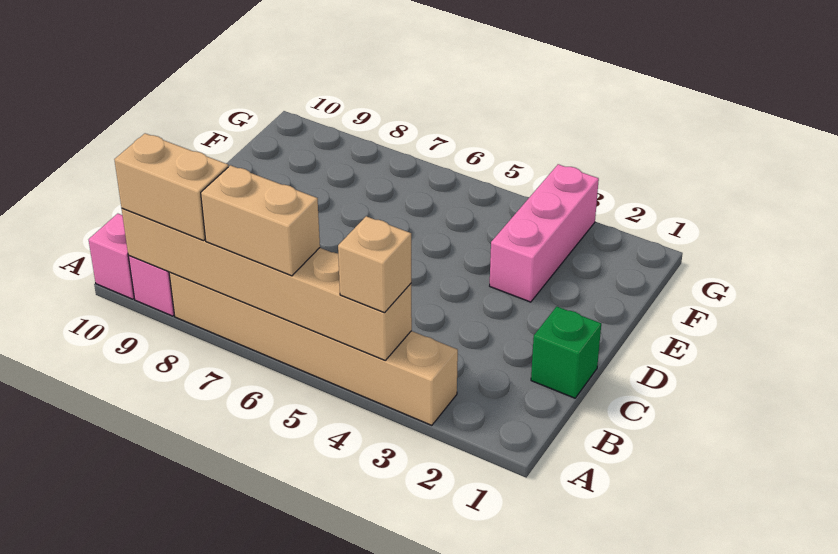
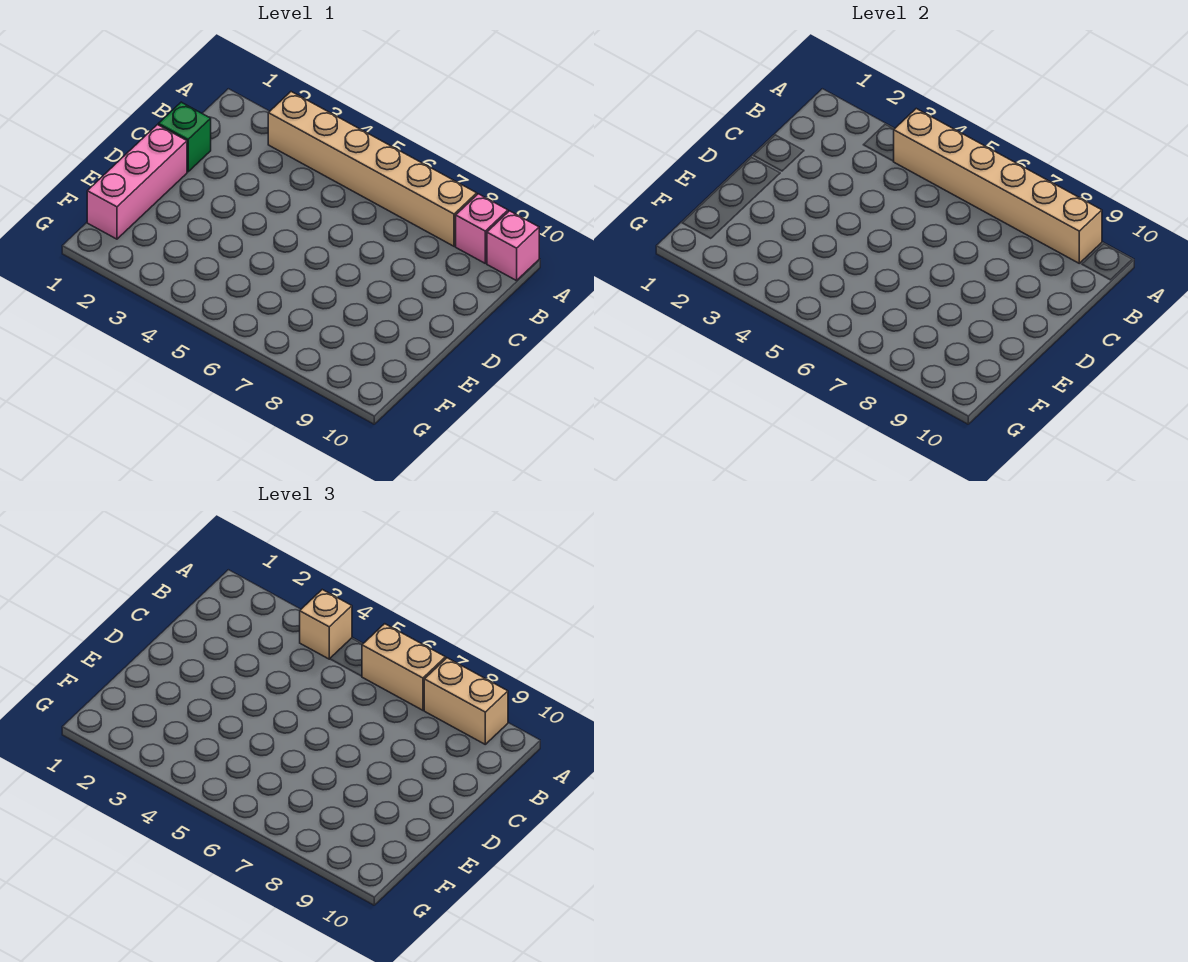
pink 1x3 brick [490,164,599,302] -> pink 1x3 brick moved to [87,125,187,239]

